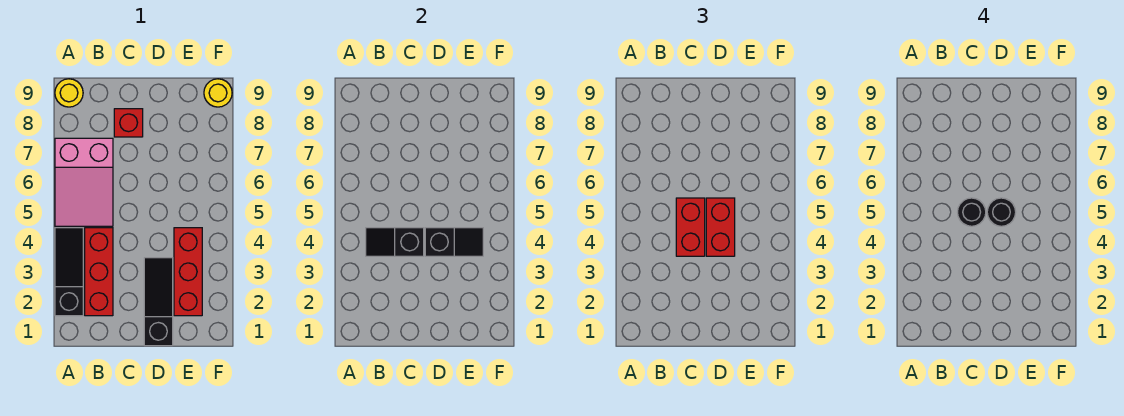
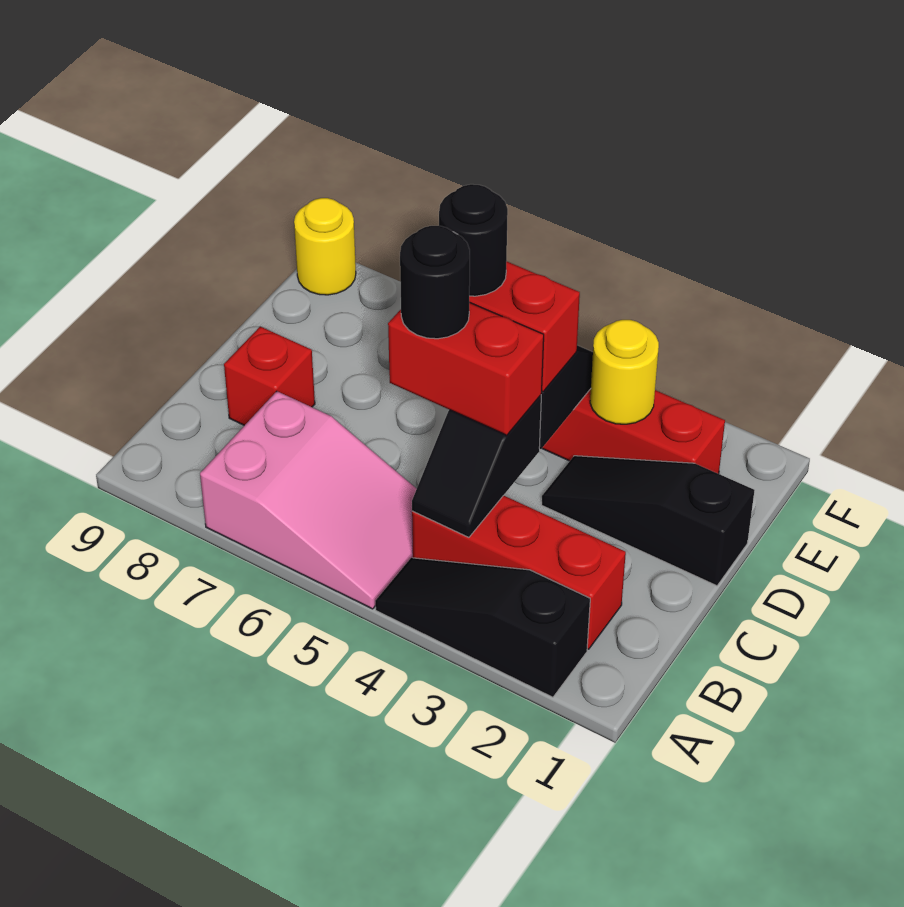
yellow 1x1 round brick [55,79,83,107] -> yellow 1x1 round brick moved to [590,320,659,424]

